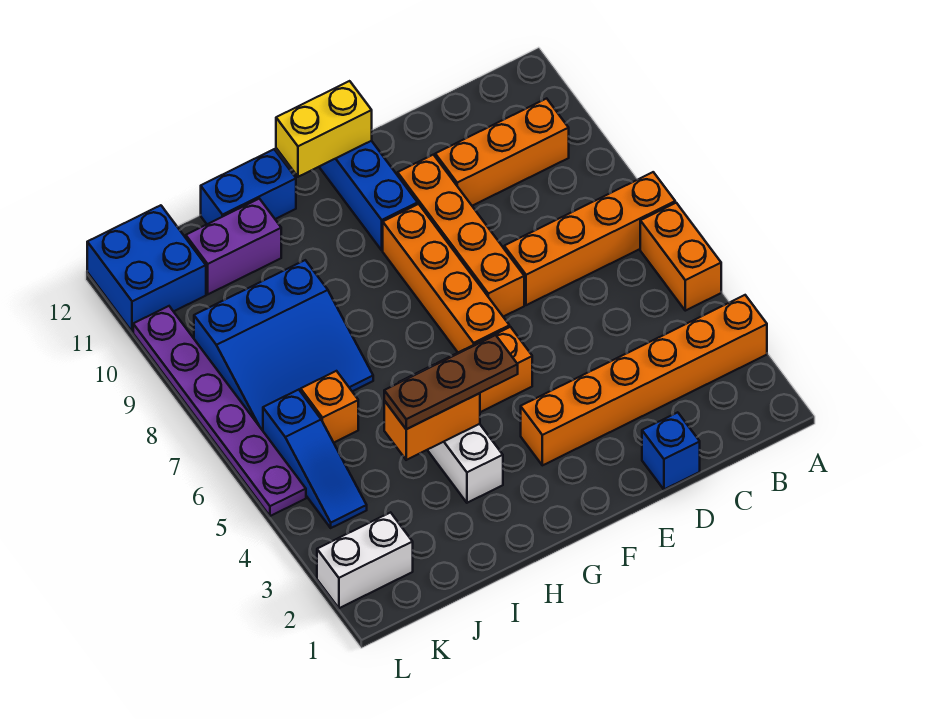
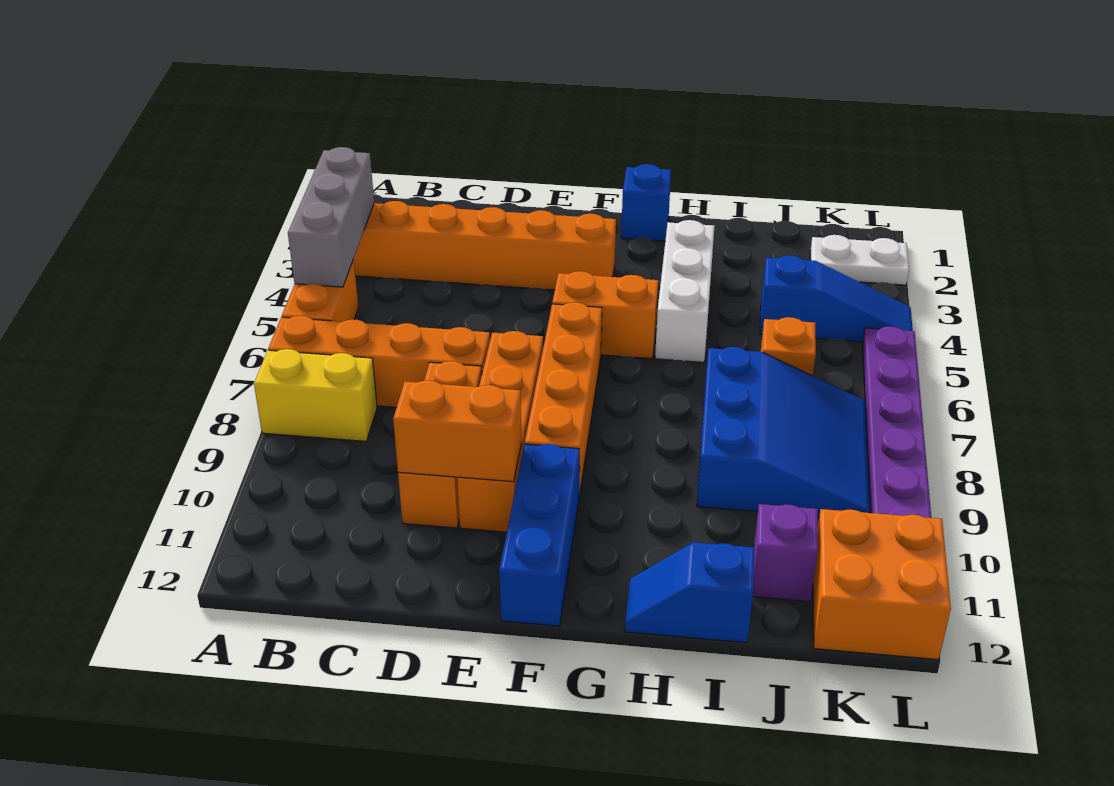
none -> grey 1x3 brick [288,147,374,287]
orange 1x3 brick [435,99,569,206] -> orange 1x3 brick turned to [398,361,482,528]
blue 1x1 brick [642,412,700,489] -> blue 1x1 brick moved to [621,164,671,241]
yellow 1x2 brick [276,81,372,177] -> yellow 1x2 brick moved to [254,349,377,441]
brown 1x3 plate [384,335,518,429] -> none
orange 1x2 brick [384,393,480,460] -> orange 1x2 brick moved to [393,380,521,482]
blue 1x2 brick [201,149,296,224] -> blue 1x2 slope [625,542,755,643]
blue 3x3 slope [194,260,373,431] -> blue 3x3 slope turned to [697,347,870,517]
purple 1x2 brick [186,199,281,294] -> purple 1x1 brick [753,504,818,602]
white 1x2 brick [317,512,413,608] -> white 1x2 plate [810,235,909,285]
blue 1x3 slope [263,390,367,528] -> blue 1x3 slope turned to [760,255,913,342]
blue 2x2 brick [87,205,206,332] -> orange 2x2 brick [813,509,951,660]

